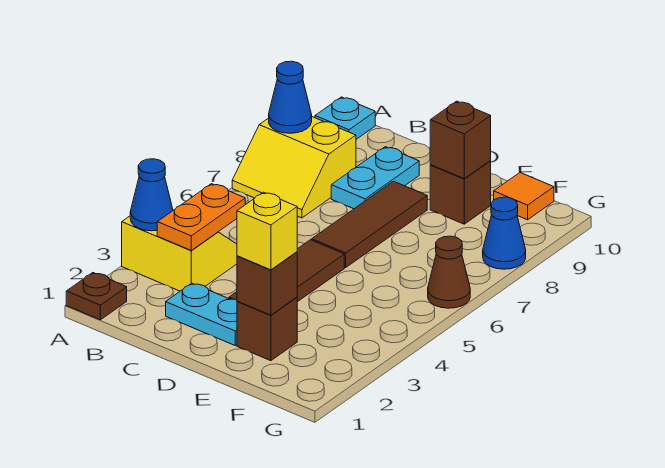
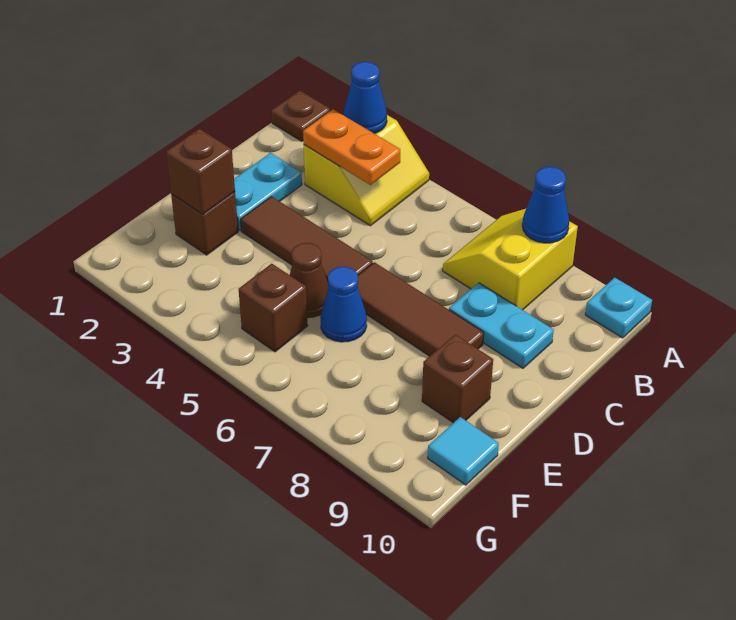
yellow 1x1 brick [237,192,297,270] -> none
brown 1x1 brick [430,101,491,179] -> brown 1x1 brick moved to [239,264,308,352]
orange 1x1 tile [494,173,554,220] -> cyan 1x1 tile [428,417,499,485]
brown 1x1 cone [428,236,470,308] -> brown 1x1 cone moved to [290,243,329,318]
blue 1x1 cone [483,197,526,269] -> blue 1x1 cone moved to [320,267,367,342]

